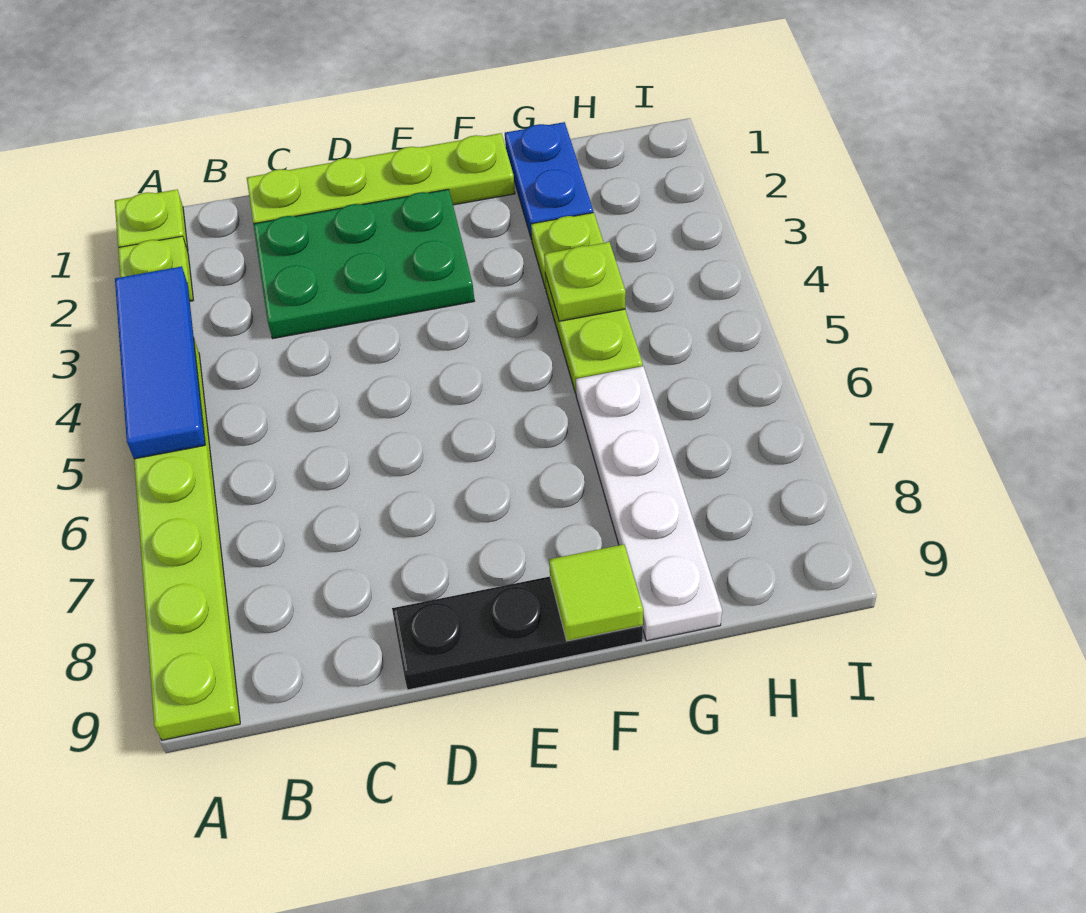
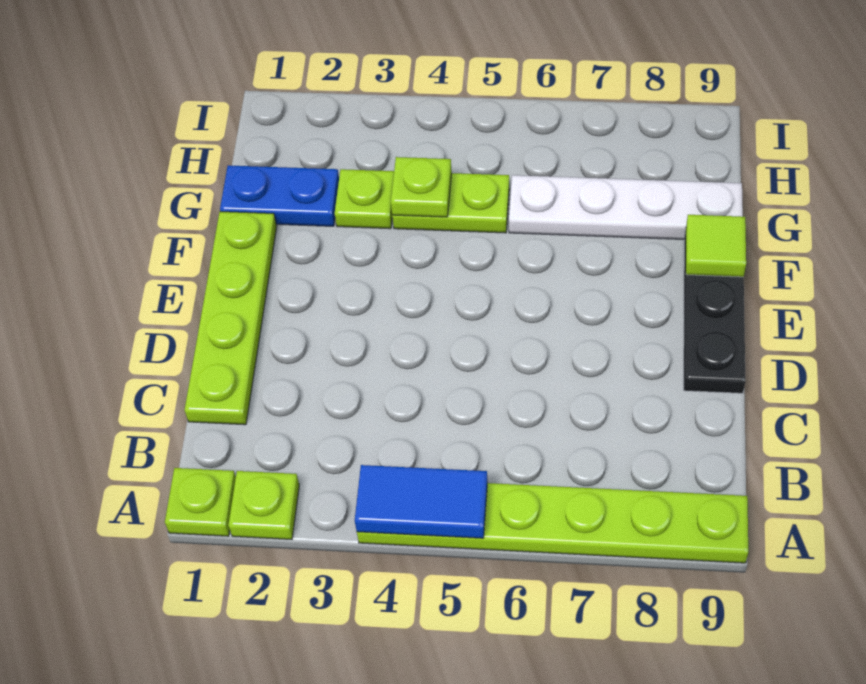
blue 1x3 tile [115,266,205,459] -> blue 1x2 tile [355,465,488,538]
green 2x3 plate [253,189,474,339] -> none

